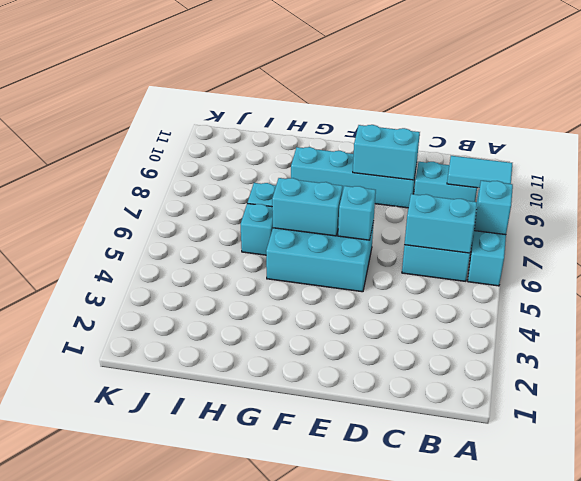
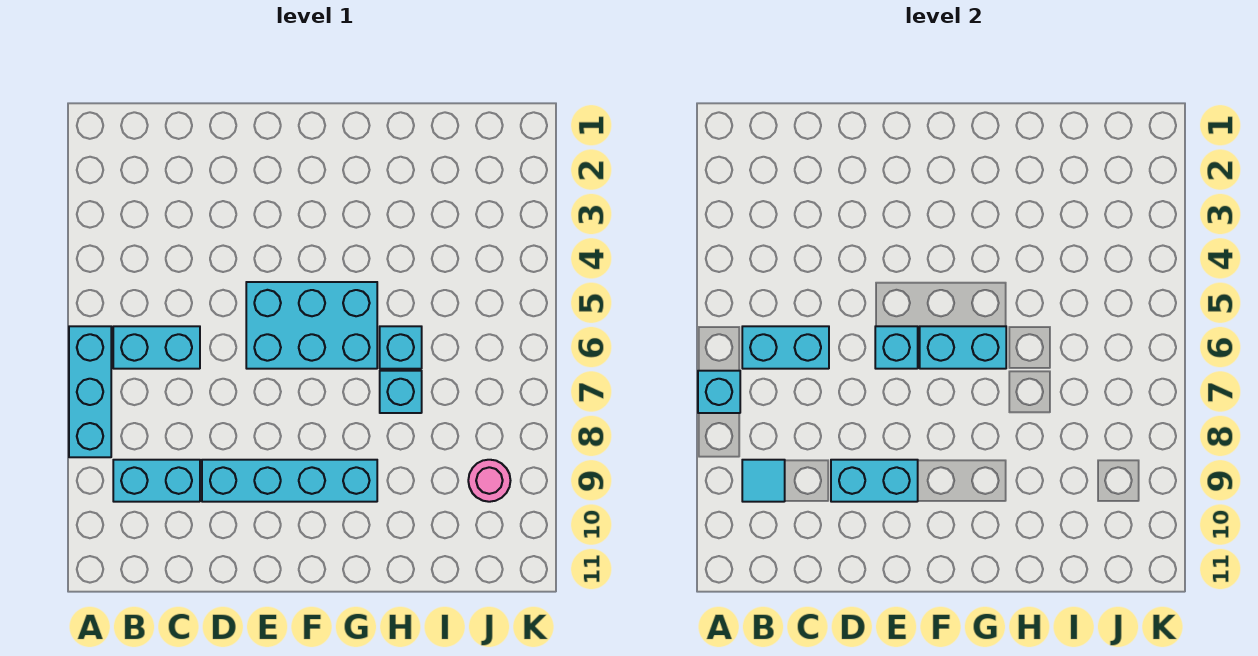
cyan 1x2 tile [447,156,512,188] -> cyan 1x1 tile [742,460,785,502]
none -> pink 1x1 round brick [468,460,511,502]

